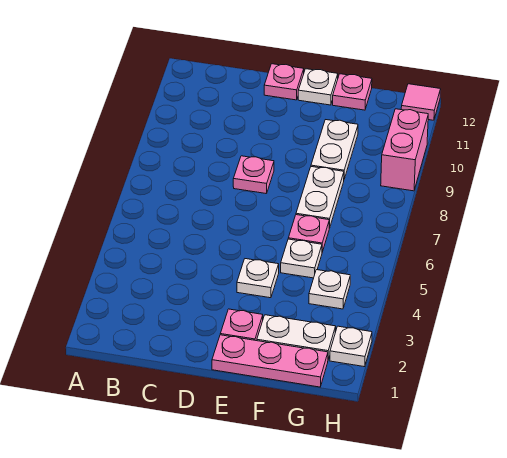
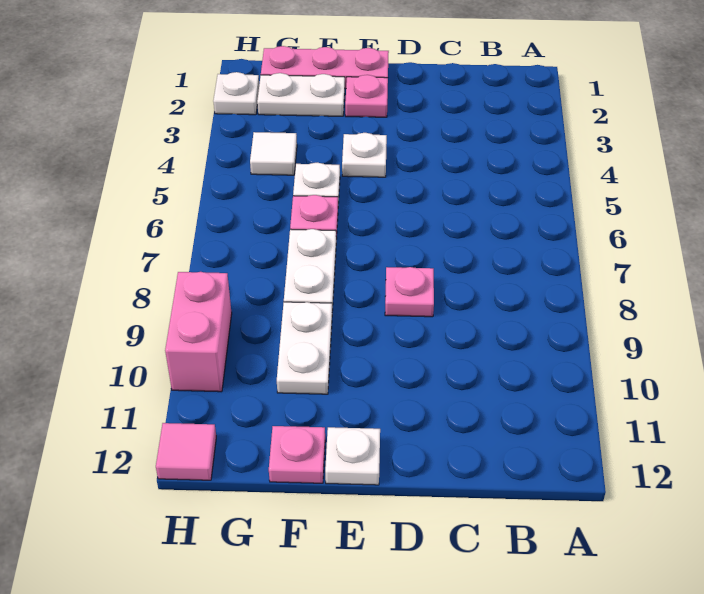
pink 1x1 plate [264,64,304,100] -> none
white 1x1 plate [309,270,350,309] -> white 1x1 tile [250,132,297,175]

